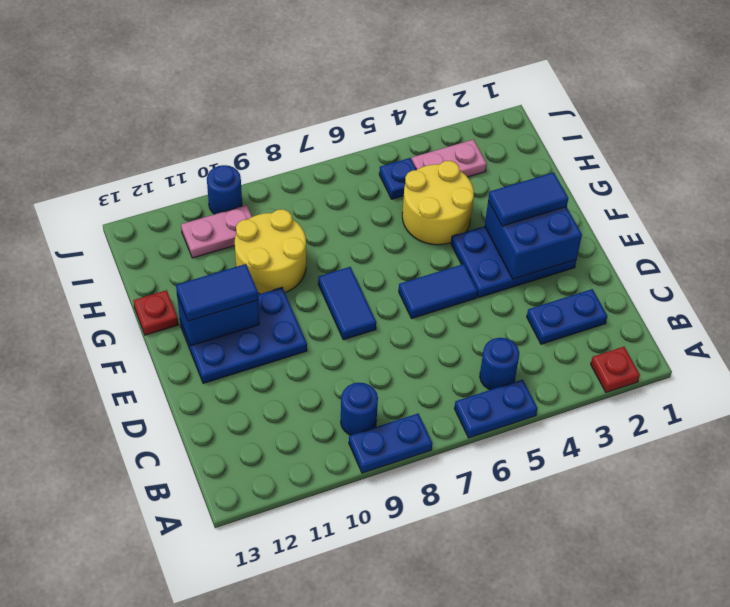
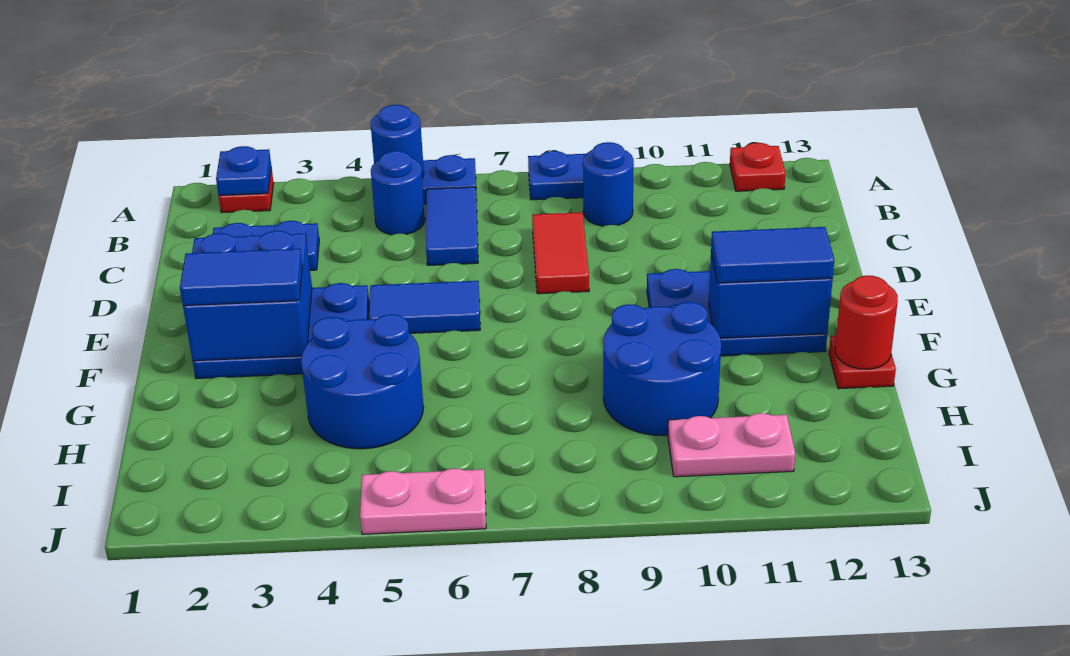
none -> red 1x1 plate [730,143,786,191]
none -> red 1x2 tile [532,212,589,294]
blue 1x2 tile [318,267,376,340] -> blue 1x2 tile moved to [426,187,478,265]
yellow 2x2 round brick [402,161,474,245] -> blue 2x2 round brick [301,314,424,449]
yellow 2x2 round brick [235,209,306,294] -> blue 2x2 round brick [603,302,721,436]
none -> red 1x1 round brick [835,276,898,369]
pink 1x2 plate [412,139,487,177] -> pink 1x2 plate moved to [360,468,486,534]
blue 1x1 plate [379,158,416,199] -> blue 1x1 plate moved to [216,146,271,195]
blue 1x1 round brick [207,165,242,214] -> blue 1x1 round brick moved to [371,105,424,178]

